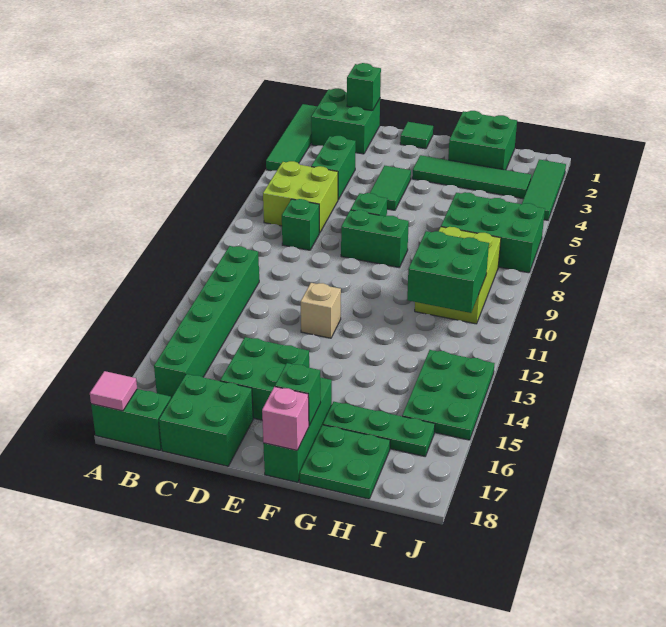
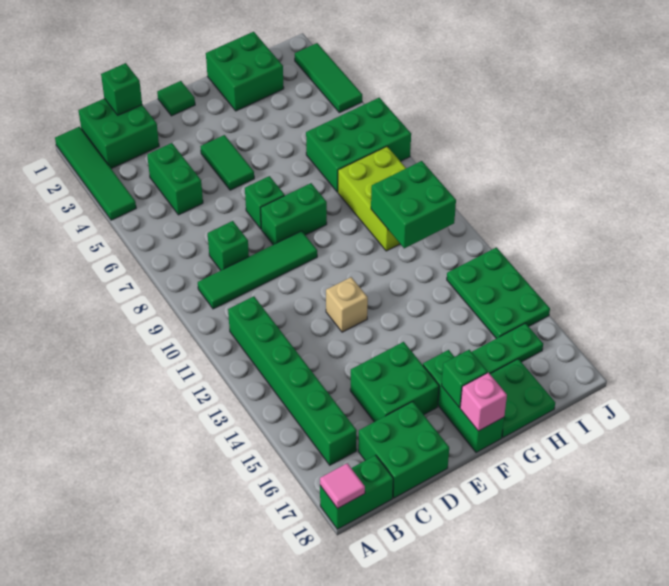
lime 2x2 brick [263,161,338,233] -> none
green 1x4 tile [412,155,532,199] -> green 1x4 tile moved to [198,231,317,309]

